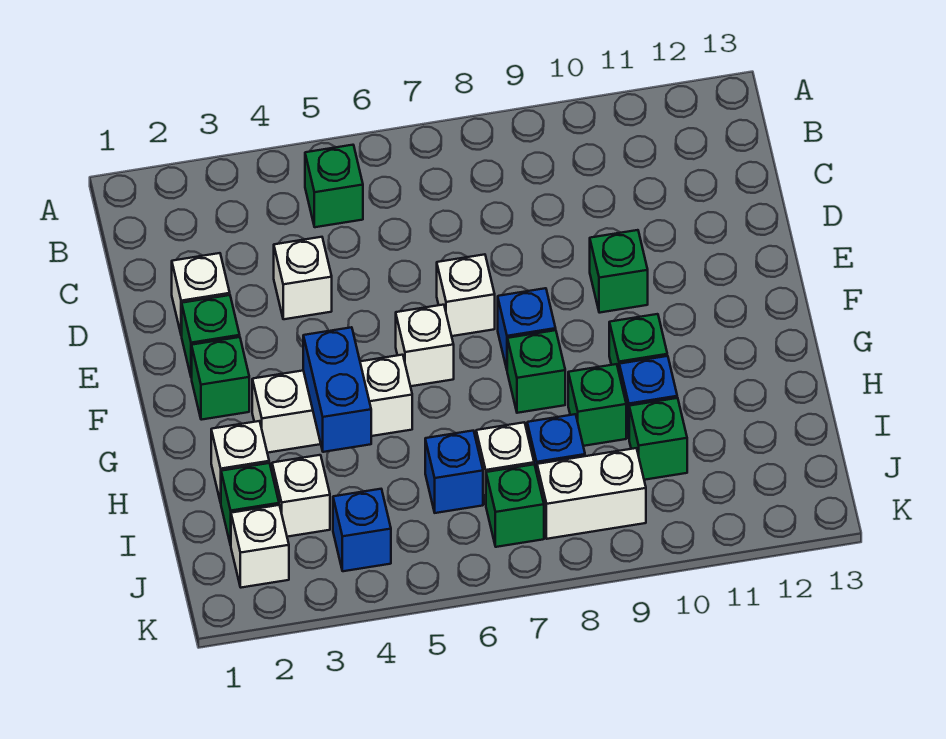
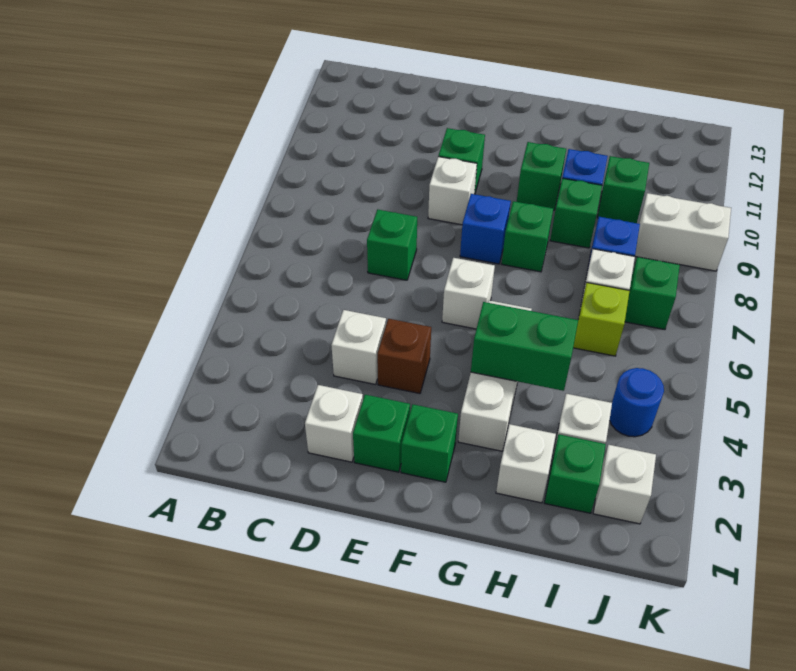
green 1x1 brick [305,145,363,227] -> green 1x1 brick moved to [367,209,417,280]
none -> brown 1x1 brick [377,319,431,394]
white 1x1 brick [437,254,495,336] -> white 1x1 brick moved to [428,157,477,225]
blue 1x2 brick [303,327,371,452] -> green 1x2 brick [471,302,578,391]
blue 1x1 brick [425,431,483,513] -> lime 1x1 brick [573,282,629,356]
blue 1x1 brick [333,489,391,571] -> blue 1x1 round brick [610,368,664,437]
white 1x2 brick [537,448,646,539] -> white 1x2 brick turned to [635,193,731,271]

